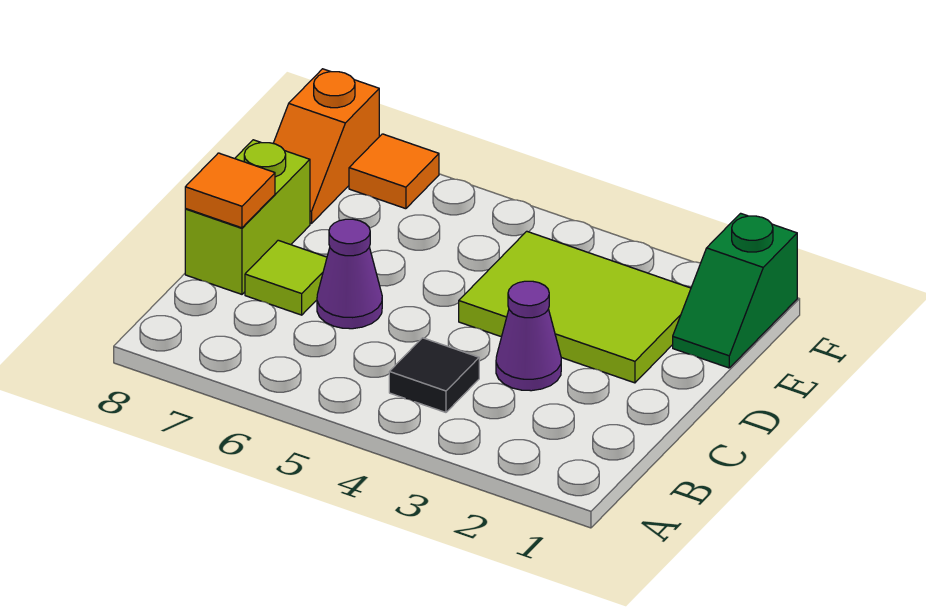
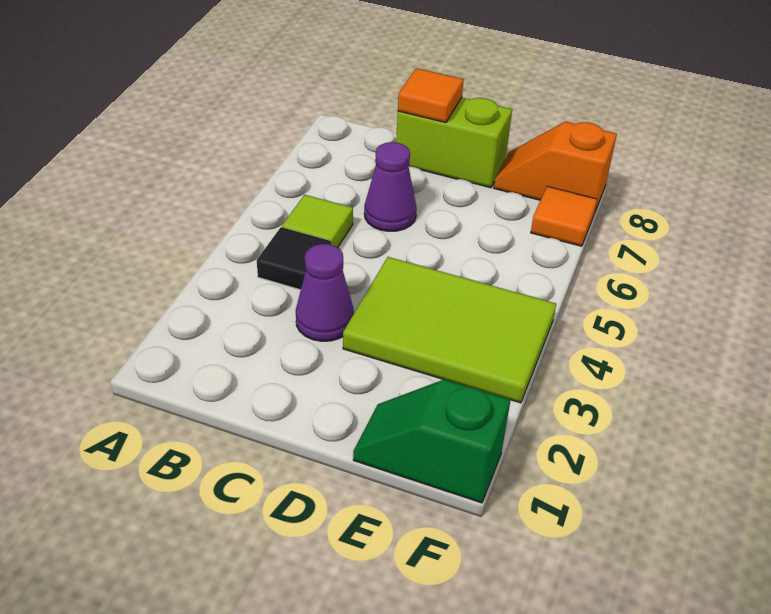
lime 1x1 tile [245,240,327,315] -> lime 1x1 tile moved to [282,195,353,248]
lime 2x3 tile [459,231,691,383] -> lime 2x3 tile turned to [343,257,556,403]

